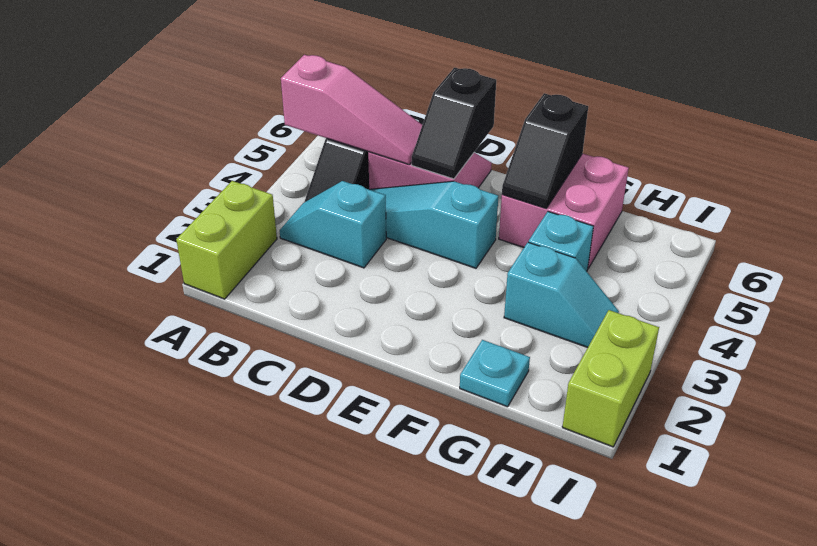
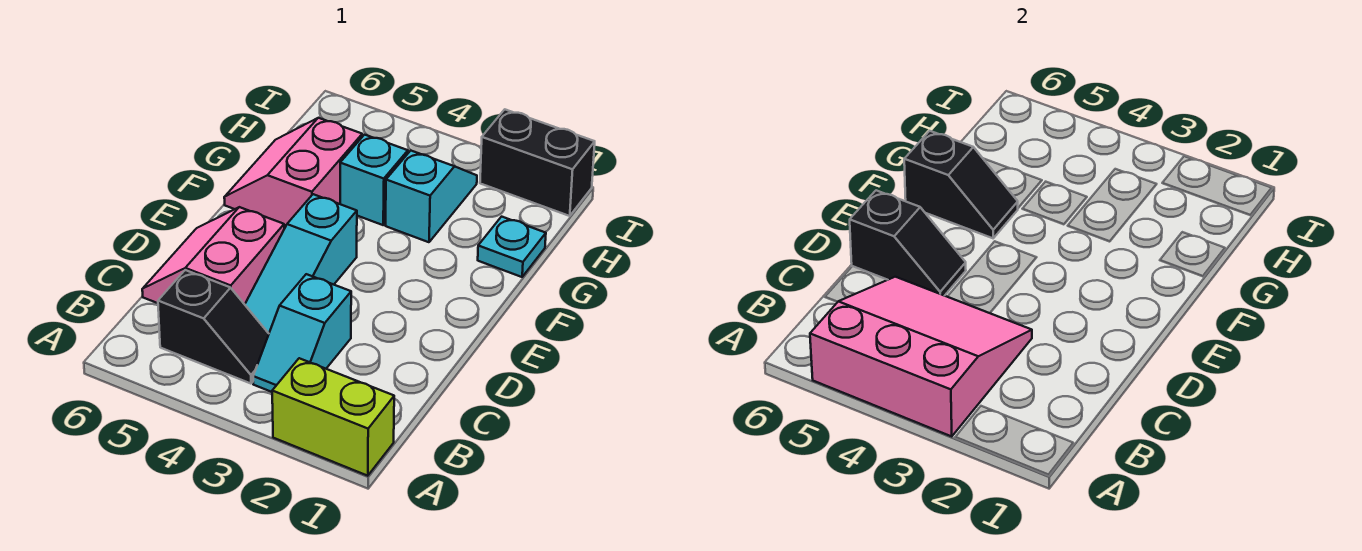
pink 1x3 slope [281,55,422,164] -> pink 3x3 slope [810,277,1032,436]
pink 2x2 brick [499,154,629,268] -> pink 2x2 slope [224,118,362,228]
lime 1x2 brick [562,310,659,447] -> black 1x2 brick [480,109,595,216]

